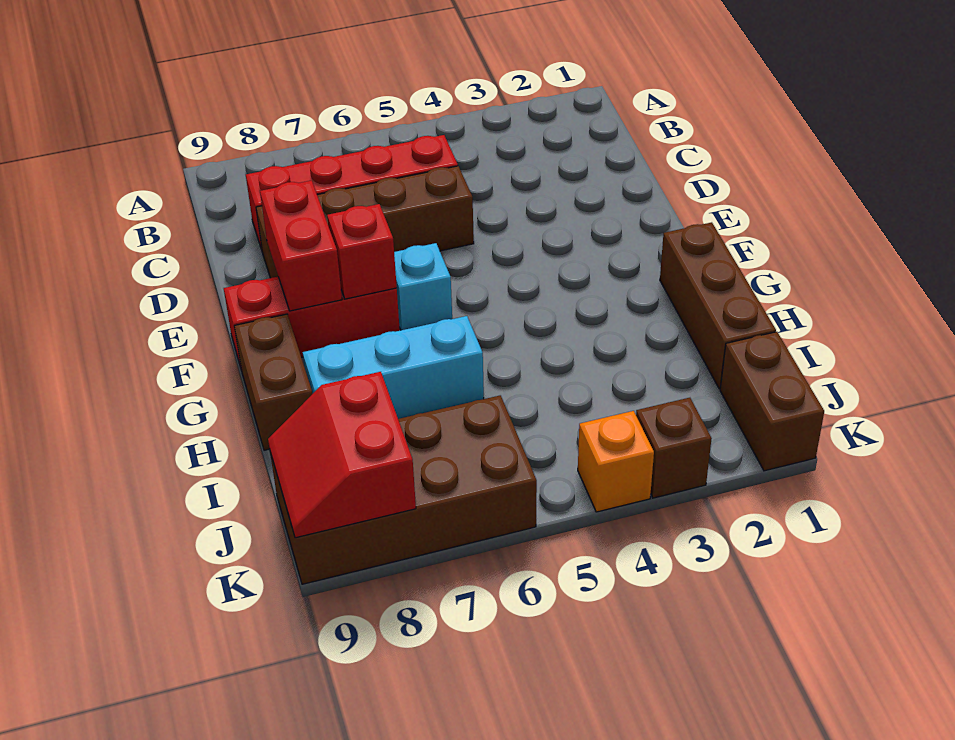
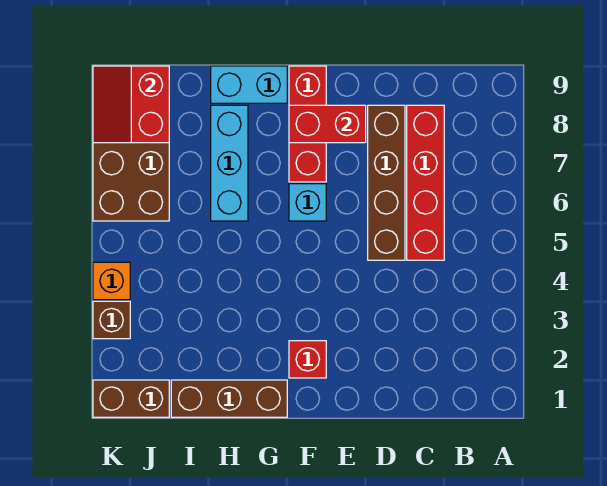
red 1x1 brick [327,204,397,299] -> red 1x1 brick moved to [289,341,326,378]
brown 1x2 brick [234,314,312,450] -> cyan 1x2 brick [211,66,287,103]
red 2x2 slope [268,372,416,538] -> red 2x2 slope turned to [93,66,169,143]

